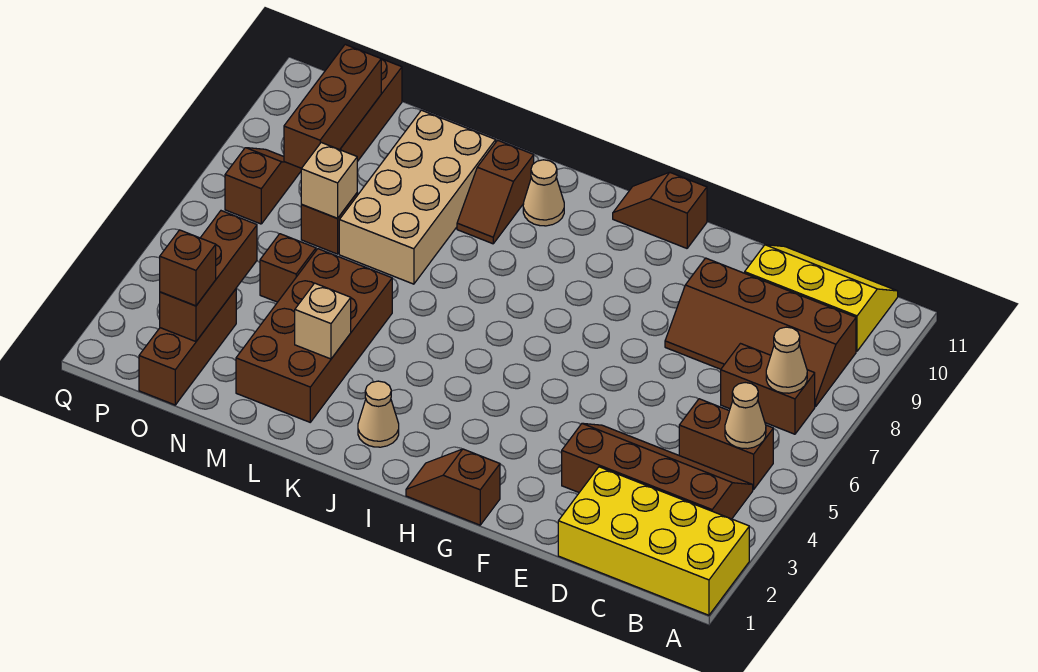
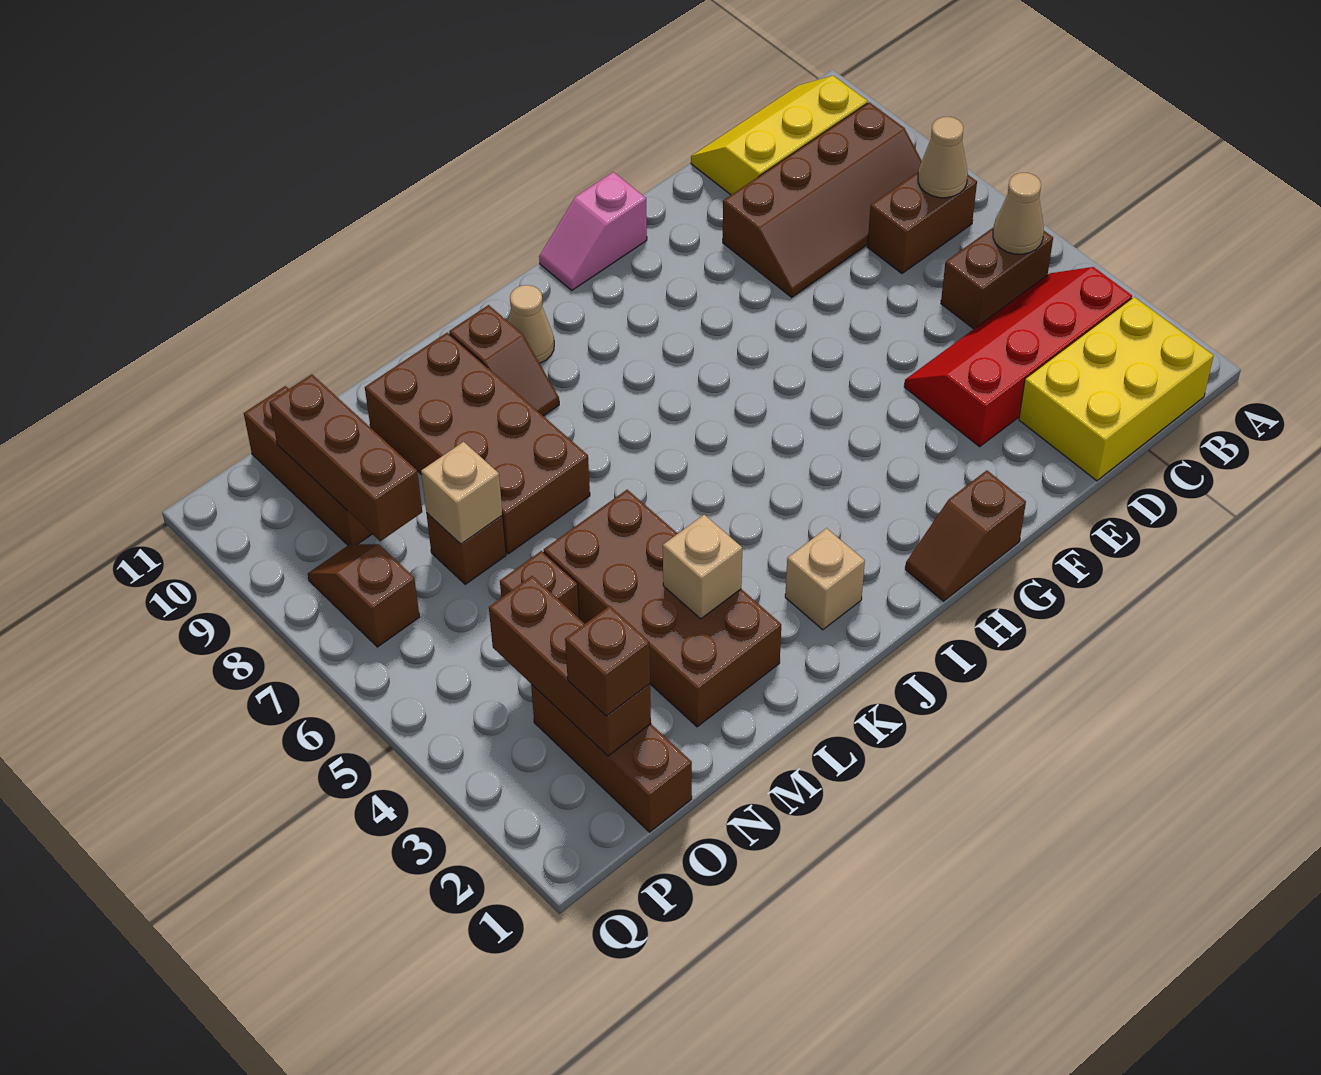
yellow 2x4 brick [558,467,749,615] -> yellow 2x3 brick [1019,297,1214,481]
brown 2x4 slope [562,423,753,519] -> red 2x4 slope [904,267,1132,447]
brown 1x2 slope [613,172,707,248] -> pink 1x2 slope [539,172,647,290]
tan 1x1 cone [358,381,399,447] -> tan 1x1 brick [785,528,865,630]
tan 2x4 brick [339,110,496,284] -> brown 2x4 brick [365,333,590,554]

